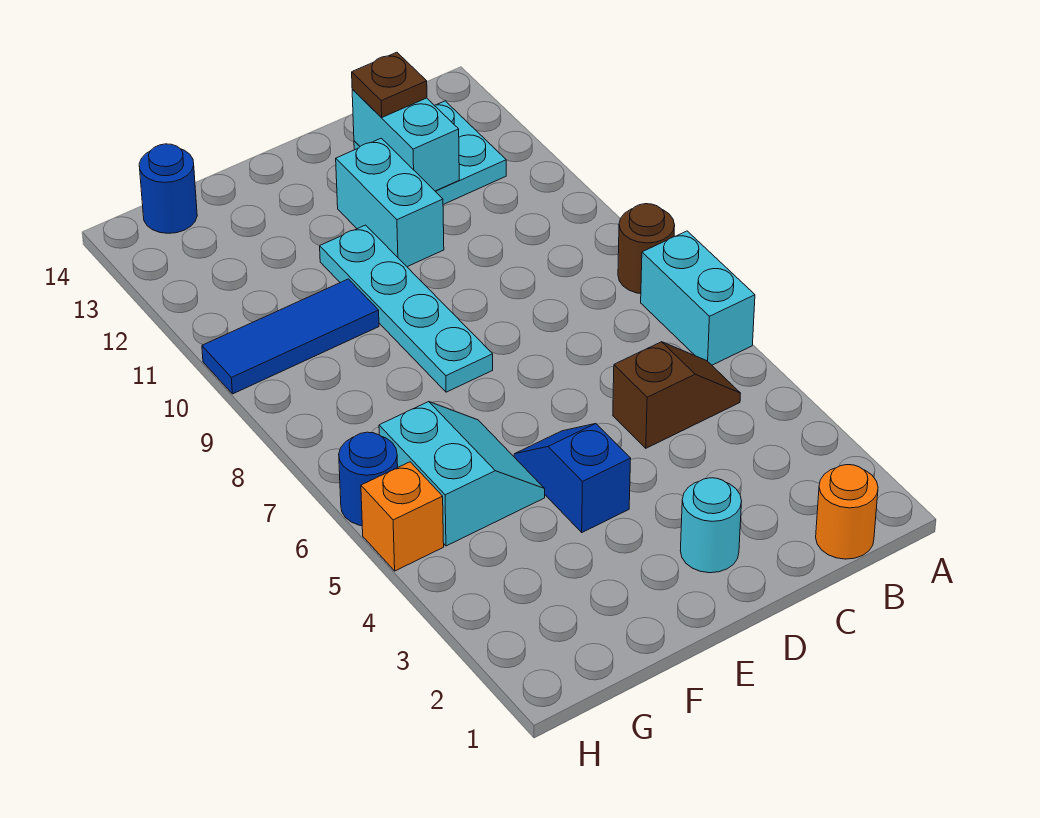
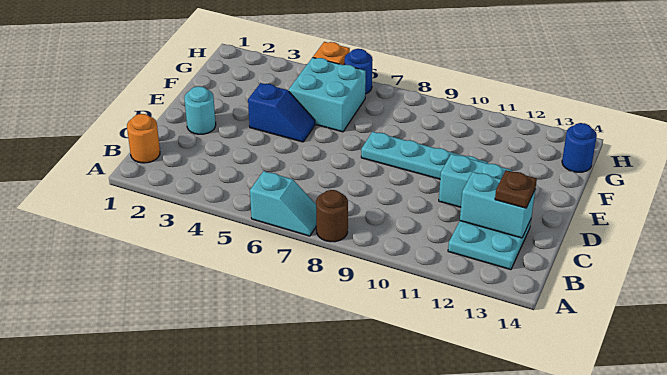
cyan 1x2 brick [641,231,755,365] -> cyan 1x2 slope [250,171,316,236]
brown 1x2 slope [613,342,741,448] -> none
cyan 2x2 slope [379,402,545,546] -> cyan 2x2 brick [289,57,366,132]
blue 1x3 tile [202,279,379,394] -> none

